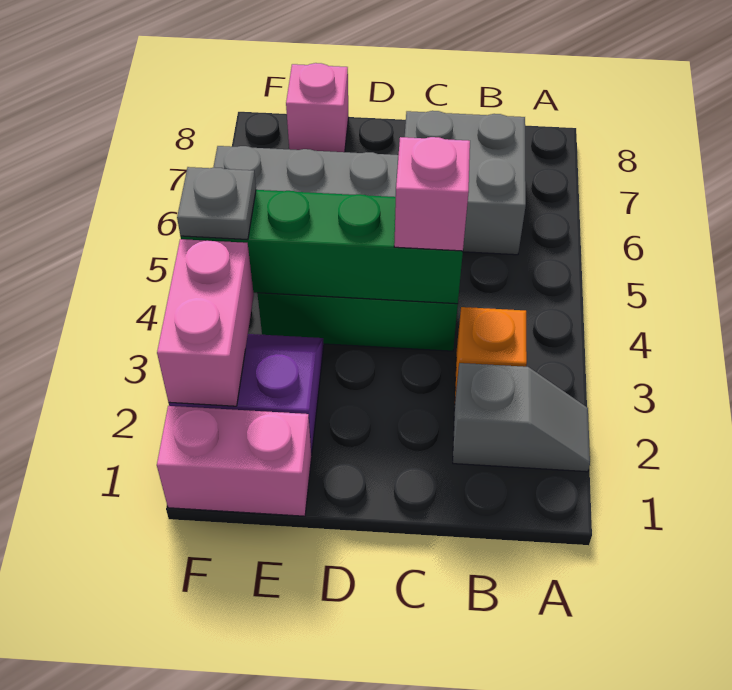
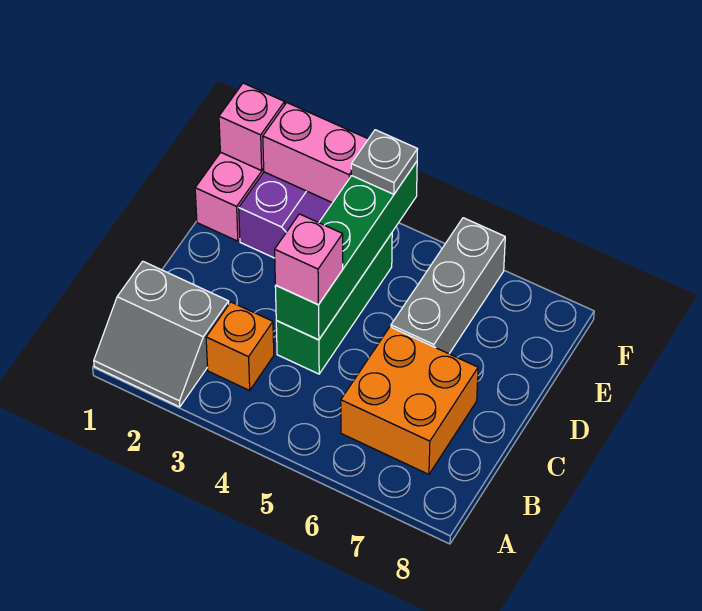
grey 1x2 slope [453,363,590,472] -> grey 2x2 slope [94,261,229,407]
grey 2x2 brick [405,111,526,255] -> orange 2x2 brick [341,327,478,474]
pink 1x1 brick [286,63,349,152] -> pink 1x1 brick moved to [219,83,285,171]

